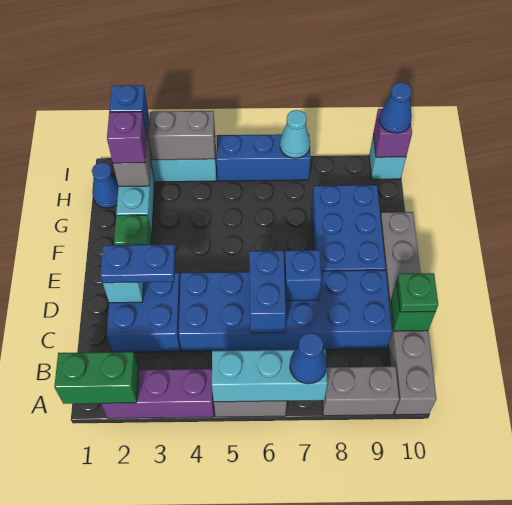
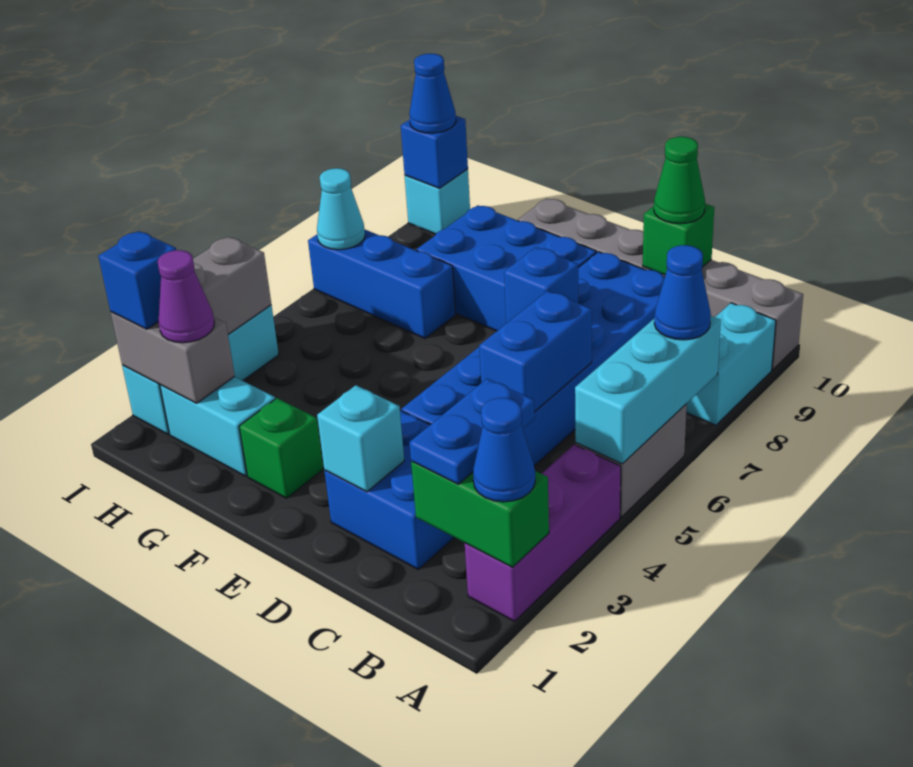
green 1x2 brick [54,352,139,404] -> green 1x2 brick turned to [411,461,549,567]
grey 1x2 brick [322,366,399,416] -> cyan 1x2 brick [686,303,776,425]
blue 1x2 brick [249,251,286,333] -> blue 1x2 brick turned to [479,291,592,412]
green 1x1 plate [397,273,438,312] -> green 1x1 cone [654,137,705,224]
blue 1x2 plate [100,244,176,283] -> blue 1x2 plate moved to [409,379,535,484]
blue 1x1 cone [92,162,118,208] -> blue 1x1 cone moved to [473,398,535,502]
purple 1x1 brick [107,112,147,163] -> purple 1x1 cone [158,250,214,343]
blue 1x3 brick [216,134,311,181] -> blue 1x3 brick turned to [308,229,456,338]
purple 1x1 brick [373,109,412,157] -> blue 1x1 brick [401,116,468,188]

